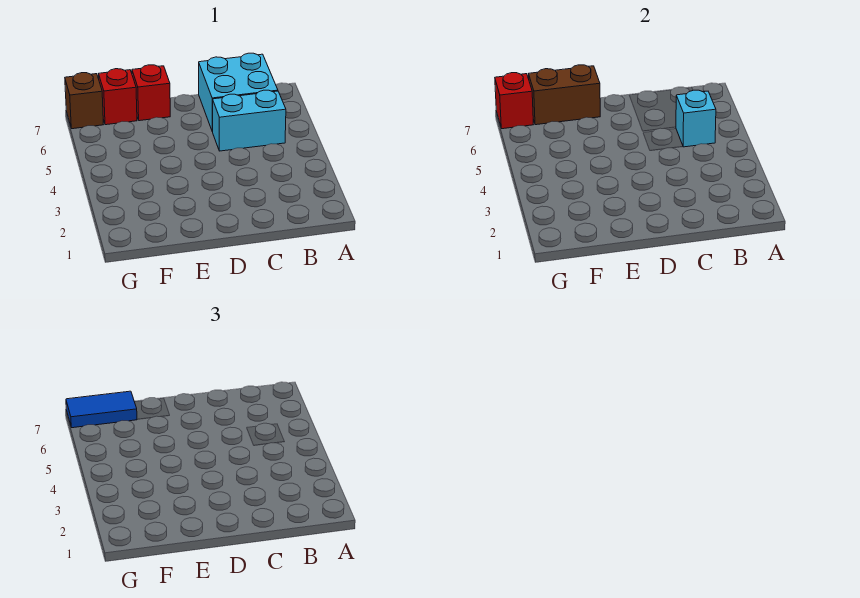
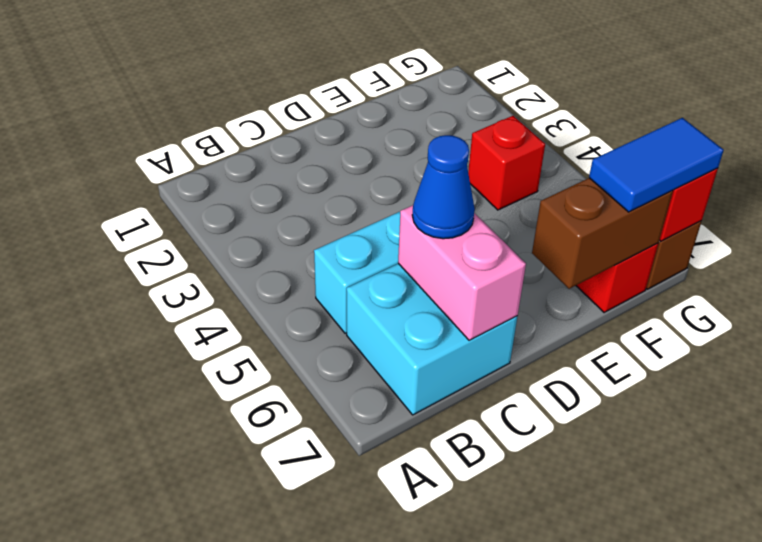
cyan 1x1 brick [676,90,716,147] -> none
none -> pink 1x2 brick [398,205,526,340]
none -> blue 1x1 cone [412,135,475,239]
red 1x1 brick [132,65,170,121] -> red 1x1 brick moved to [468,116,545,210]

